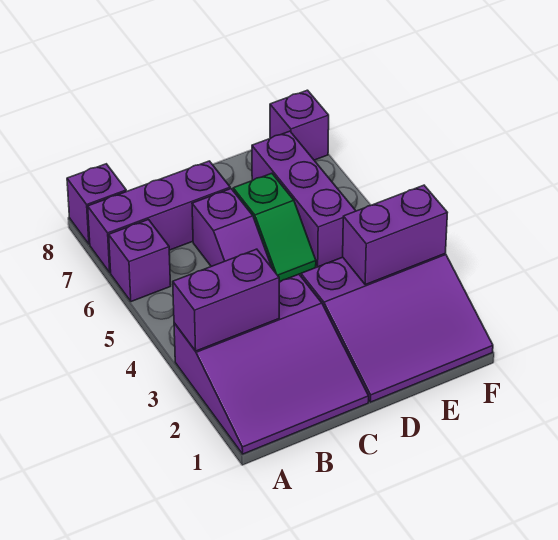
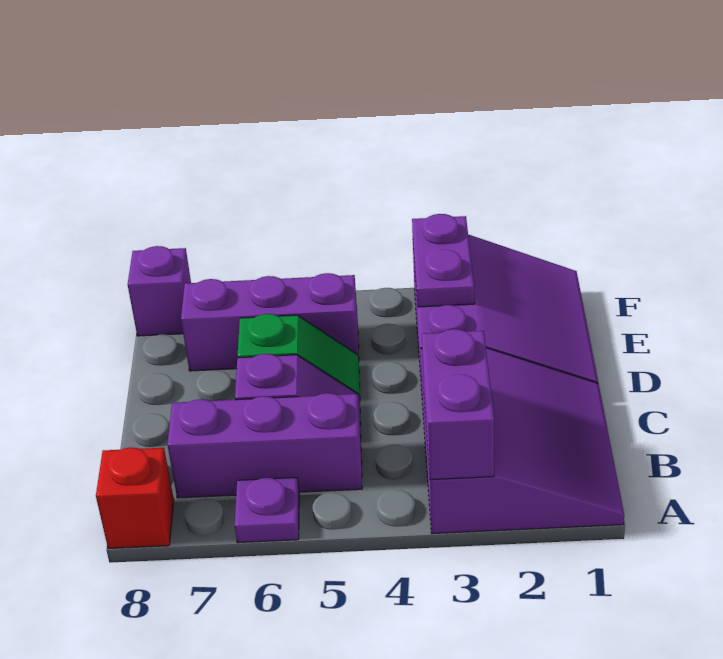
purple 1x1 brick [109,220,171,302] -> purple 1x1 plate [235,478,299,543]
purple 1x3 brick [88,161,230,273] -> purple 1x3 brick turned to [168,393,362,498]
purple 1x1 brick [67,164,126,244] -> red 1x1 brick [96,447,174,549]
purple 1x2 brick [343,185,447,285] -> purple 1x2 plate [412,214,474,307]

